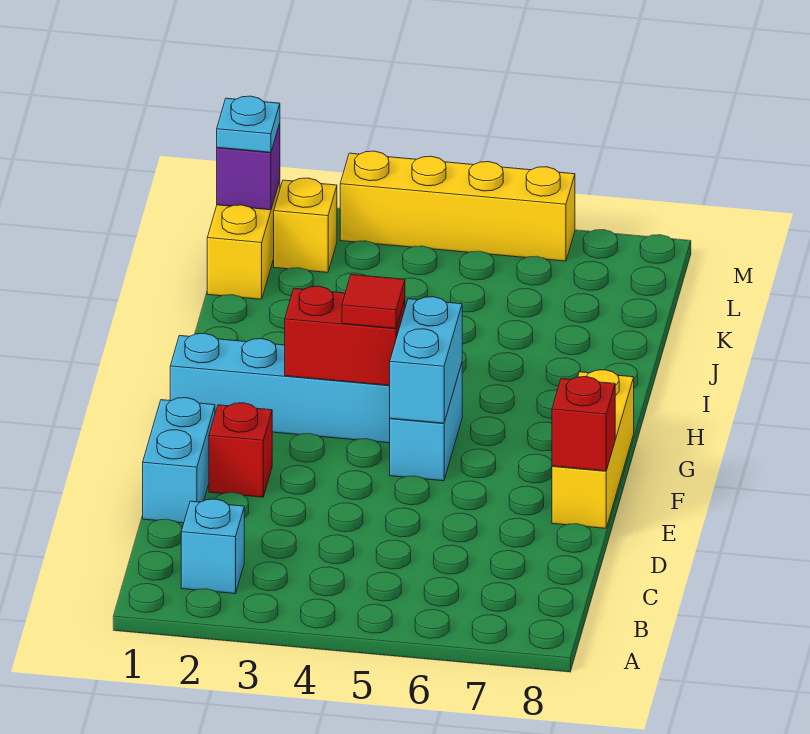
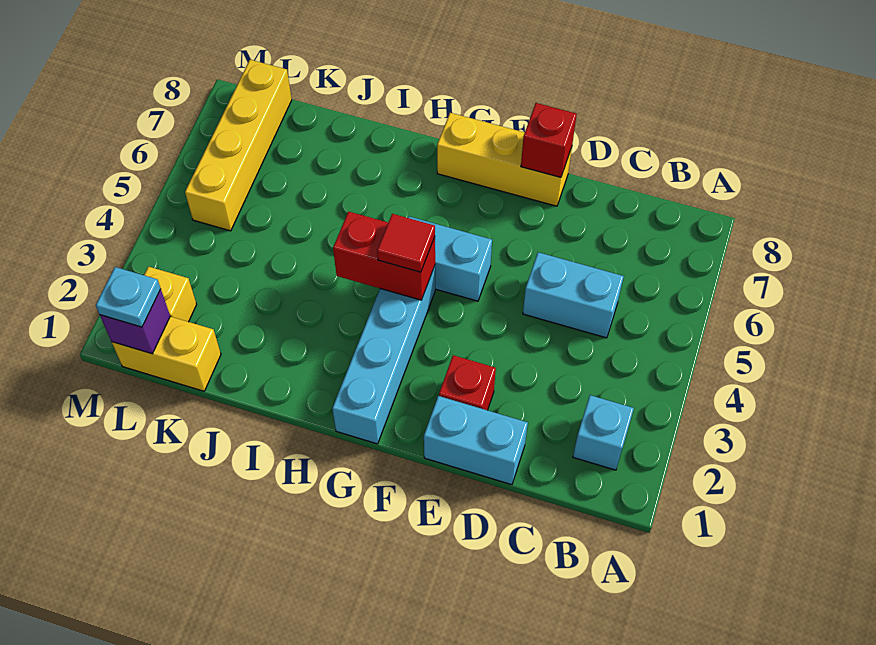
cyan 1x2 brick [390,297,462,423] -> cyan 1x2 brick moved to [523,252,624,338]
red 1x2 brick [285,286,405,385] -> red 1x2 brick turned to [333,212,435,300]
yellow 1x4 brick [340,151,575,261] -> yellow 1x4 brick moved to [185,60,292,231]

